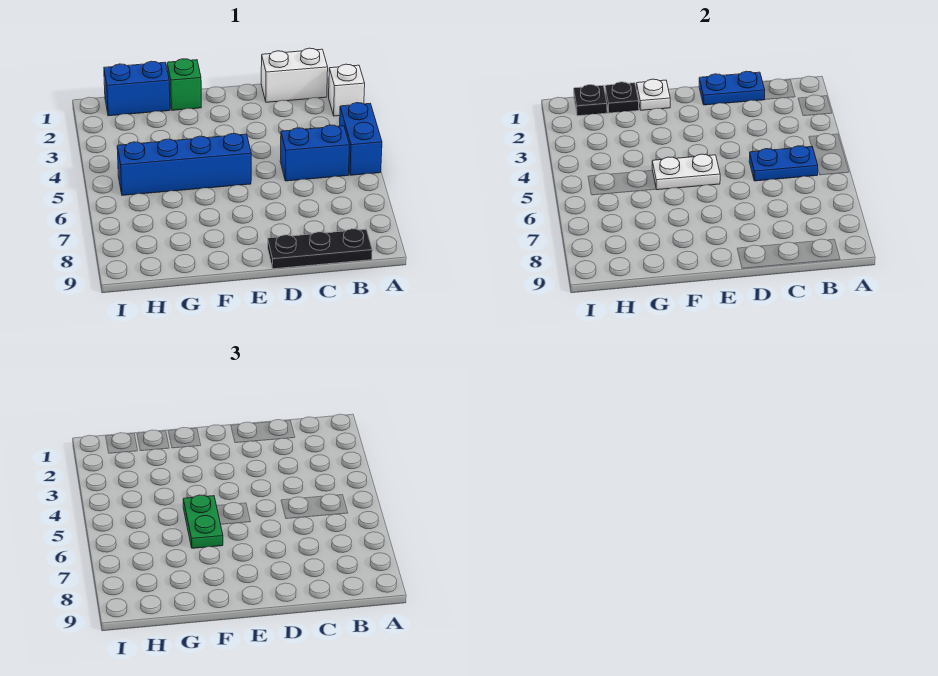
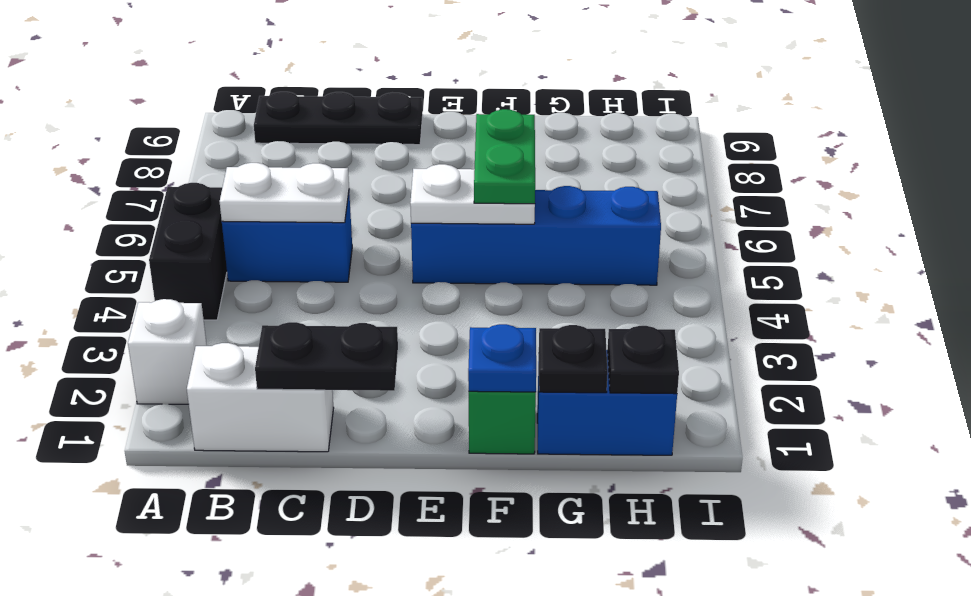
blue 1x2 brick [340,103,382,175] -> black 1x2 brick [149,183,227,320]
blue 1x2 plate [749,146,818,181] -> white 1x2 plate [220,163,349,223]
blue 1x2 plate [699,71,765,105] -> black 1x2 plate [255,322,398,391]
white 1x1 plate [637,79,670,110] -> blue 1x1 plate [468,324,536,392]

